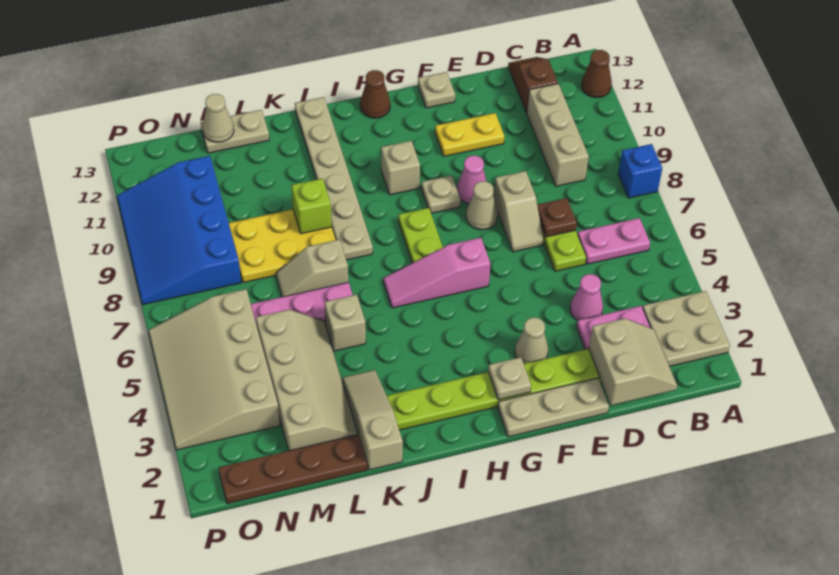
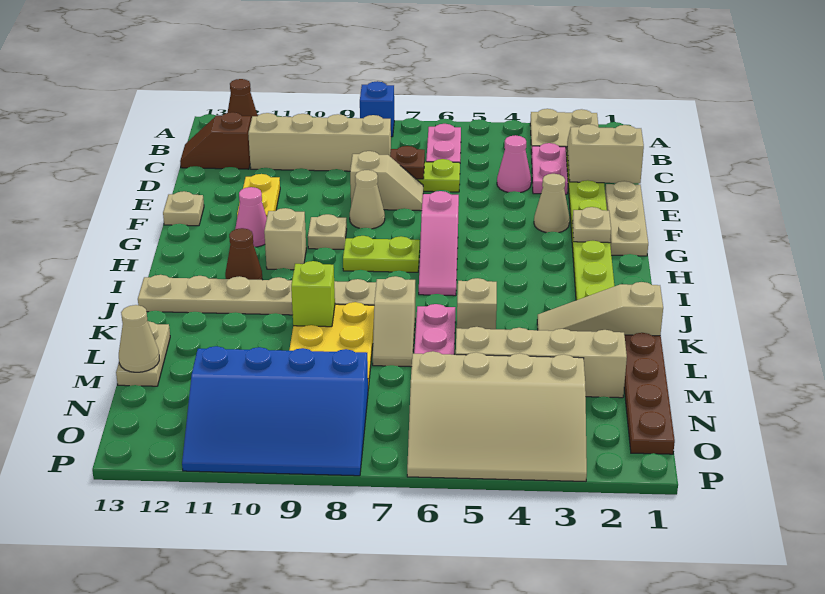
tan 1x3 brick [527,84,589,186] -> tan 1x4 brick [248,113,391,171]
pink 1x1 cone [457,156,486,203] -> pink 1x1 cone moved to [235,187,267,247]
brown 1x1 cone [360,70,390,118] -> brown 1x1 cone moved to [225,228,262,280]

